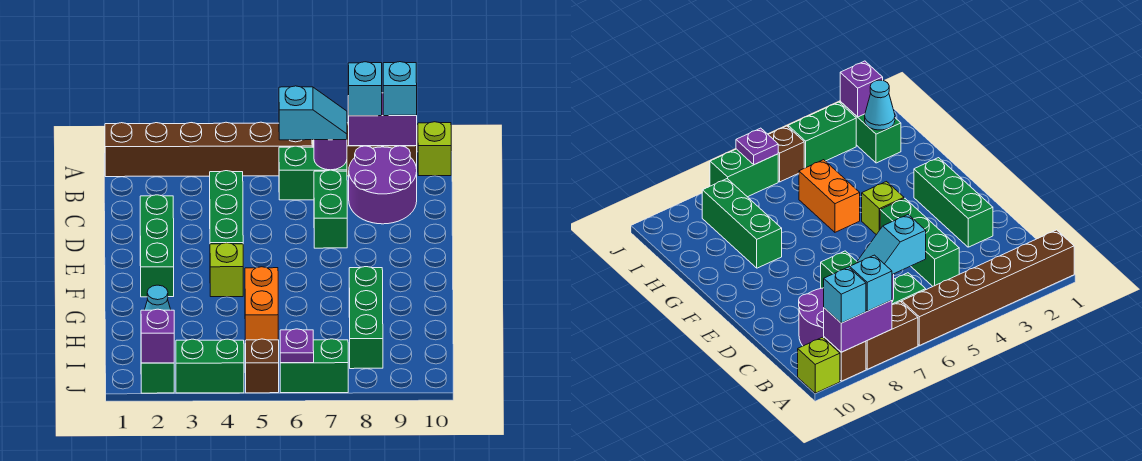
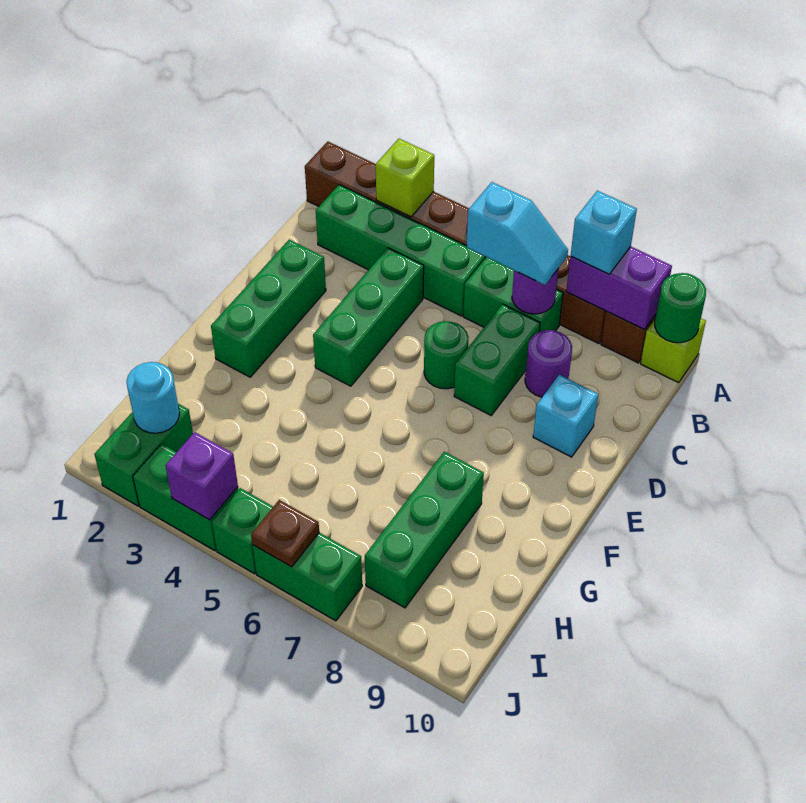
cyan 1x1 brick [383,62,417,116] -> cyan 1x1 brick moved to [533,375,598,457]
none -> green 1x1 round brick [655,273,706,343]
none -> green 1x4 brick [316,185,485,316]
purple 2x2 round brick [349,146,417,224] -> purple 1x1 round brick [525,330,572,397]
none -> green 1x1 round brick [424,321,469,389]
lime 1x1 brick [210,243,243,297] -> lime 1x1 brick moved to [376,139,434,217]
orange 1x2 brick [245,267,278,340] -> none
cyan 1x1 cone [145,285,171,310] -> cyan 1x1 round brick [126,362,180,433]
purple 1x1 brick [141,309,174,363] -> purple 1x1 brick moved to [165,432,238,520]
brown 1x1 brick [245,339,279,393] -> green 1x1 brick [212,488,273,574]
purple 1x1 plate [280,329,314,363] -> brown 1x1 plate [251,500,319,567]

